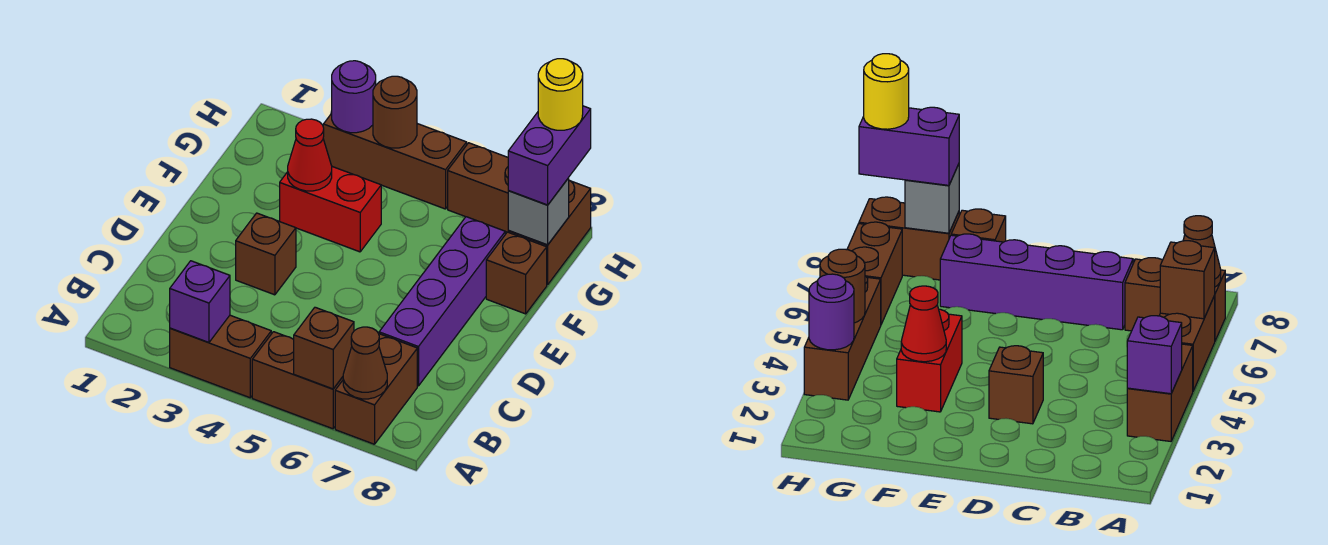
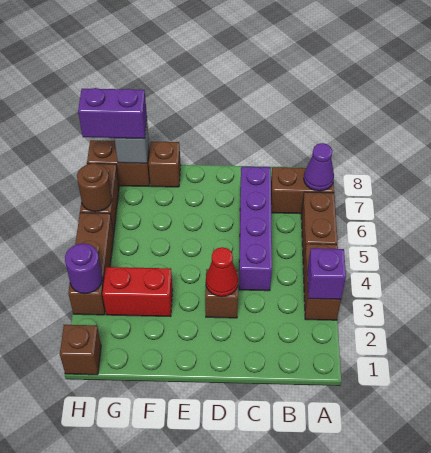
brown 1x1 brick [294,307,354,389] -> brown 1x1 brick moved to [60,325,101,375]
brown 1x1 cone [343,327,387,399] -> purple 1x1 cone [304,143,334,191]
purple 1x4 brick [379,217,505,386] -> purple 1x4 brick turned to [239,167,272,291]
red 1x2 brick [280,167,381,252] -> red 1x2 brick turned to [103,267,173,317]
red 1x1 cone [288,119,332,191] -> red 1x1 cone moved to [206,247,238,297]
brown 1x1 round brick [373,76,417,148] -> brown 1x1 round brick moved to [77,163,112,212]
yellow 1x1 round brick [538,59,583,130] -> none

